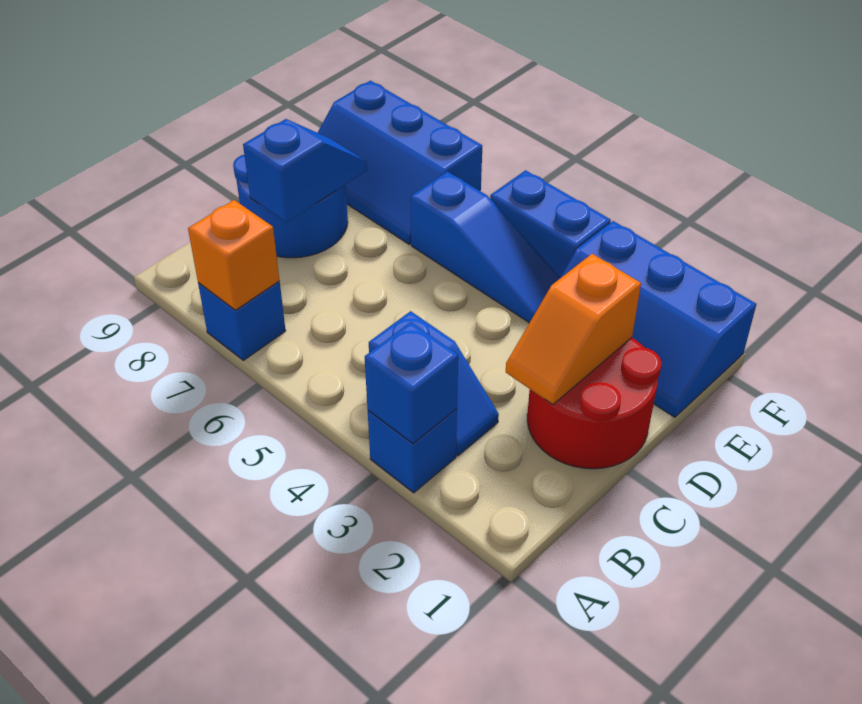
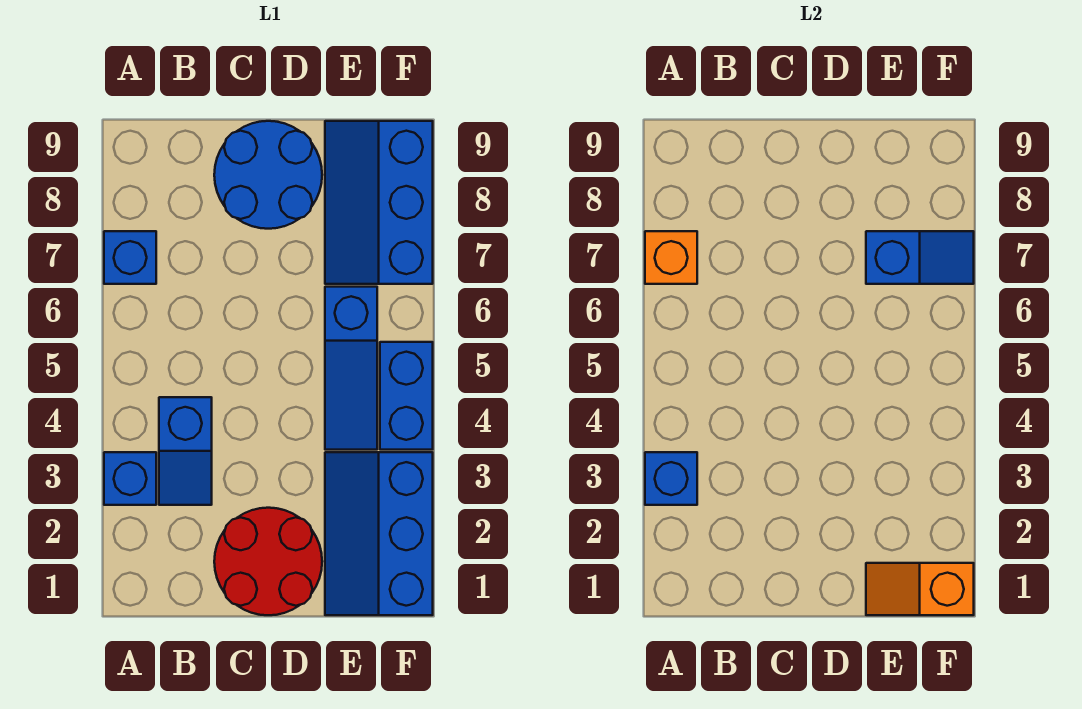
orange 1x2 slope [506,254,641,405] -> orange 1x2 slope moved to [866,563,974,615]
blue 1x2 slope [243,119,367,222] -> blue 1x2 slope moved to [866,231,974,284]

